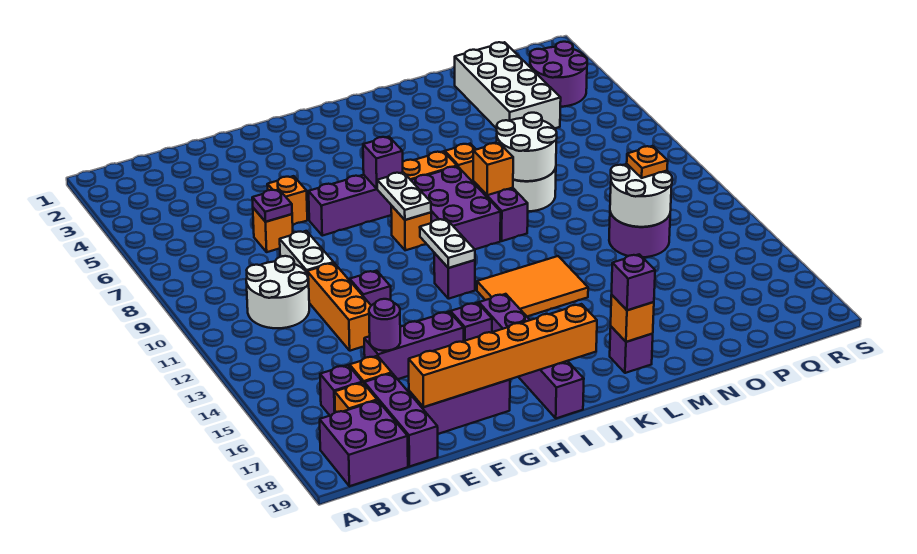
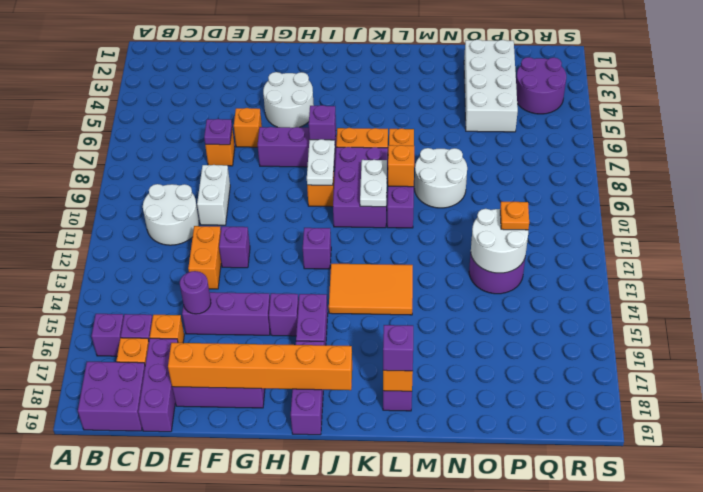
none -> purple 1x1 brick [92,314,124,356]
orange 1x3 brick [307,263,371,351] -> orange 1x2 brick [188,226,221,289]
white 1x2 plate [420,219,475,268] -> white 1x2 plate moved to [360,160,387,207]
white 2x2 round brick [497,113,557,181] -> white 2x2 round brick moved to [263,72,314,128]

